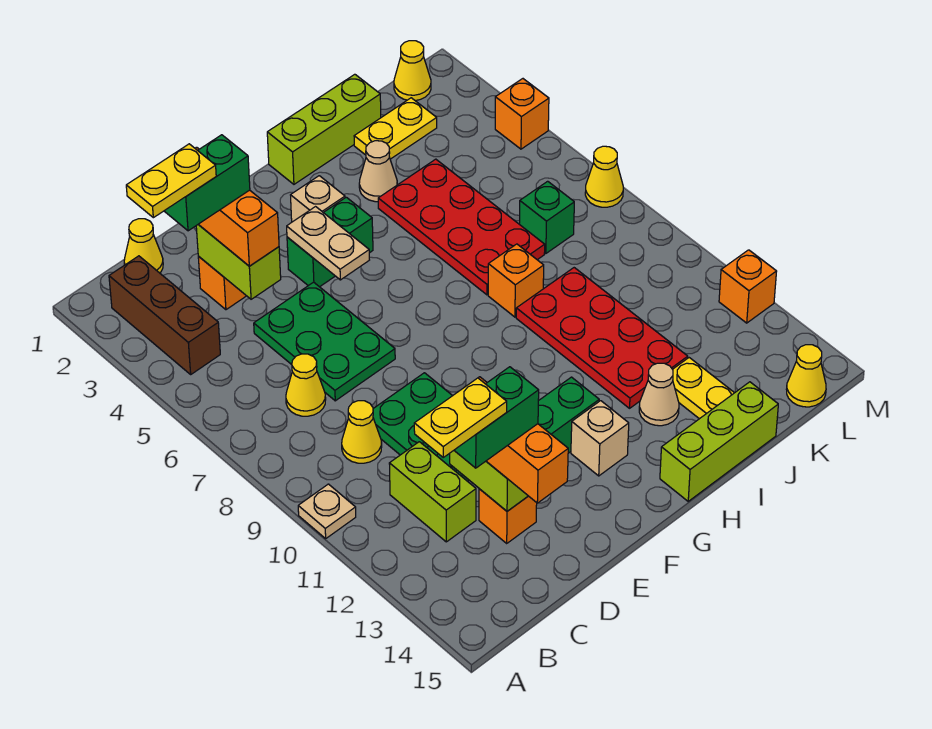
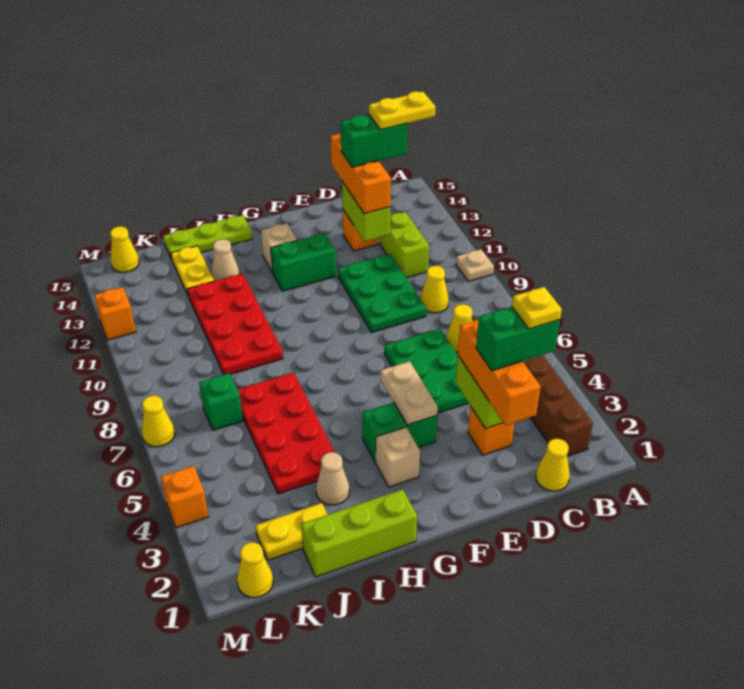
yellow 1x2 plate [126,144,216,218] -> yellow 1x1 plate [512,287,562,329]
lime 1x3 brick [660,382,778,501] -> lime 1x3 plate [163,215,252,259]
orange 1x1 brick [488,244,544,317] -> none

